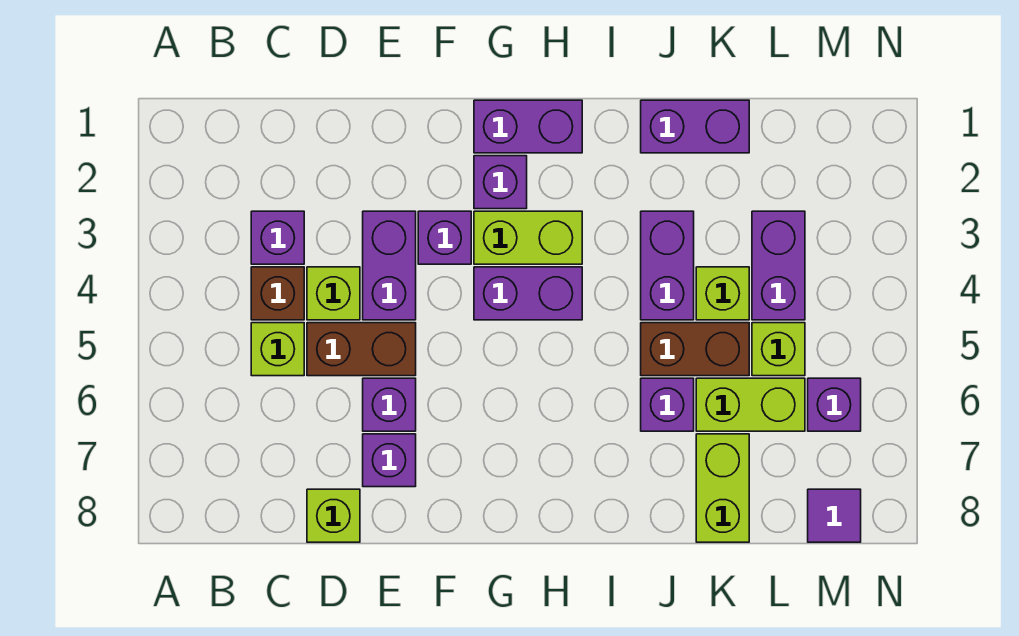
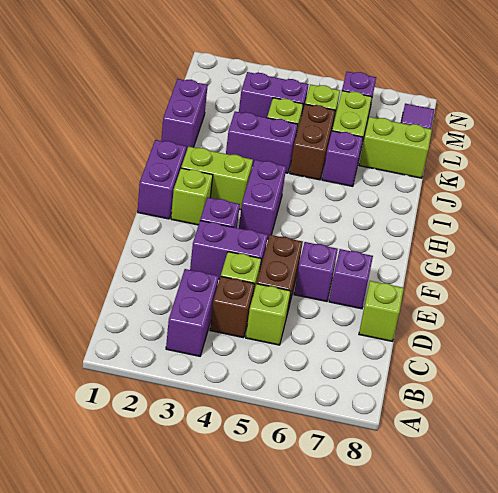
purple 1x1 brick [251,211,304,264] -> purple 1x2 brick [166,269,219,356]
purple 1x1 brick [474,156,527,209] -> lime 1x1 brick [171,168,213,225]
lime 1x2 brick [474,211,582,264] -> lime 1x2 brick turned to [181,147,253,210]

